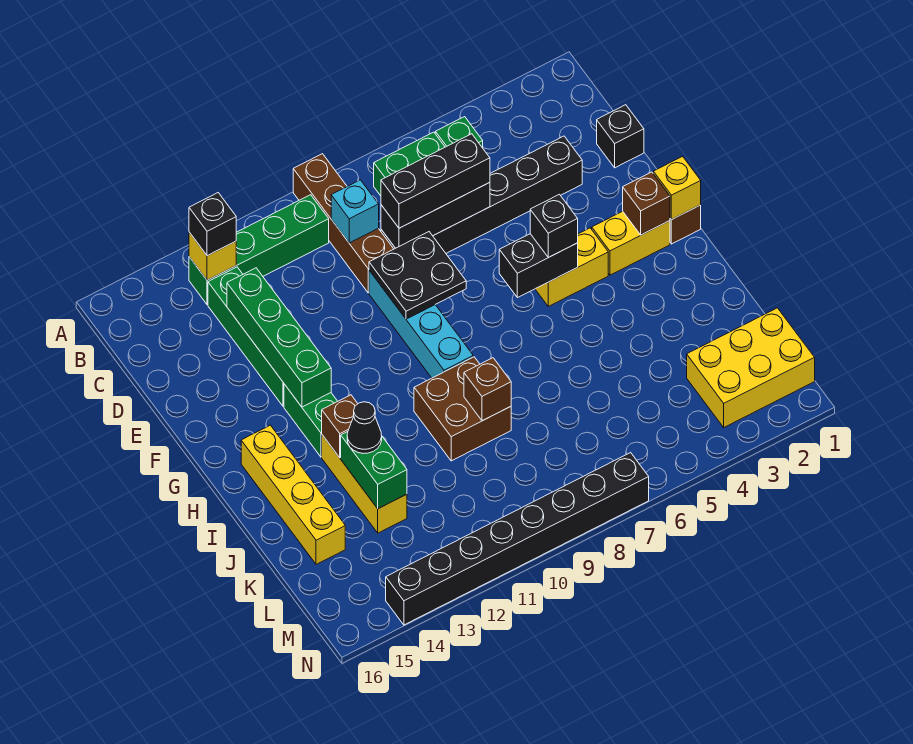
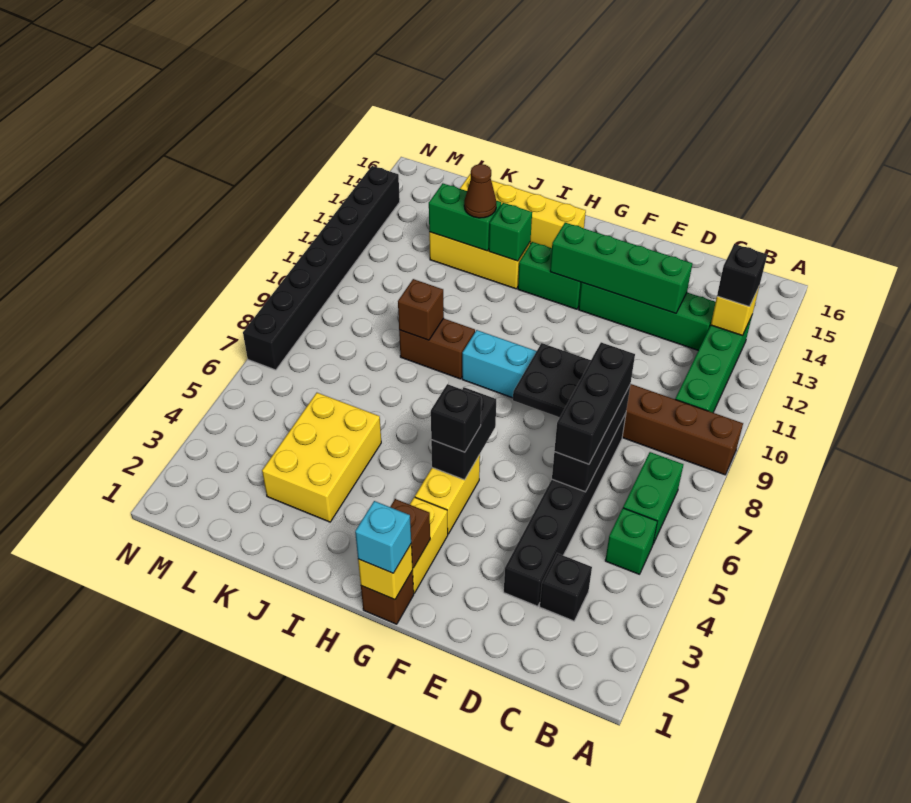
cyan 1x1 brick [331,180,379,243] -> cyan 1x1 brick moved to [355,501,411,573]
black 1x1 brick [597,105,644,168] -> black 1x1 brick moved to [540,553,592,621]
brown 2x2 brick [414,357,511,461] -> brown 1x2 brick [399,318,475,379]
brown 1x1 brick [322,395,358,458] -> green 1x1 brick [489,203,532,261]
black 1x1 cone [347,402,382,454] -> brown 1x1 cone [464,164,496,218]
yellow 2x3 brick [687,308,815,427] -> yellow 2x3 brick moved to [262,393,381,522]

